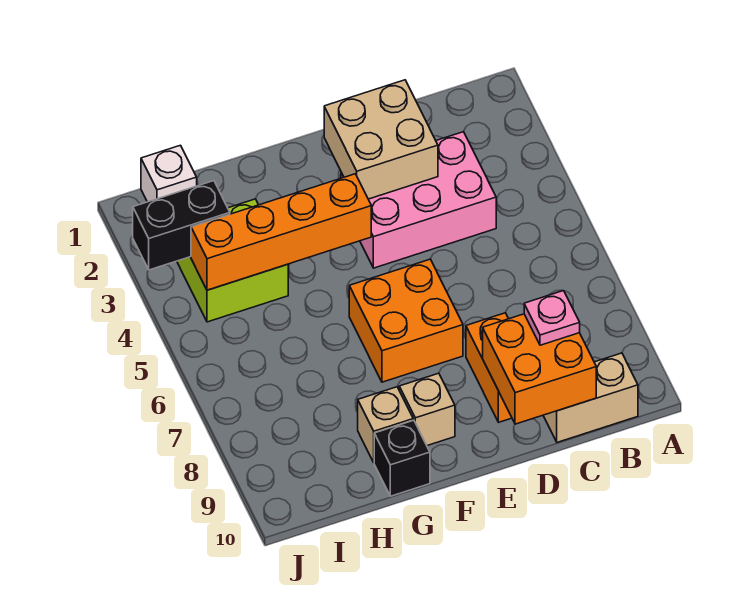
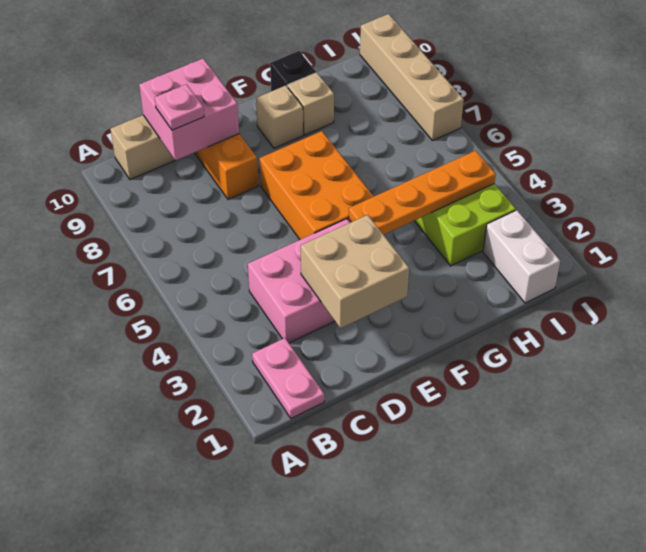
none -> pink 1x2 plate [252,338,324,419]
orange 2x2 brick [483,314,596,424] -> pink 2x2 brick [139,59,239,160]
orange 2x2 brick [349,259,463,382] -> orange 2x3 brick [259,131,374,240]
orange 1x4 brick [191,174,371,290] -> orange 1x4 plate [349,151,496,235]
white 1x1 brick [141,145,197,202] -> white 1x2 brick [483,210,560,303]
black 1x2 brick [133,181,230,270] -> none
none -> tan 1x4 brick [360,14,464,140]

